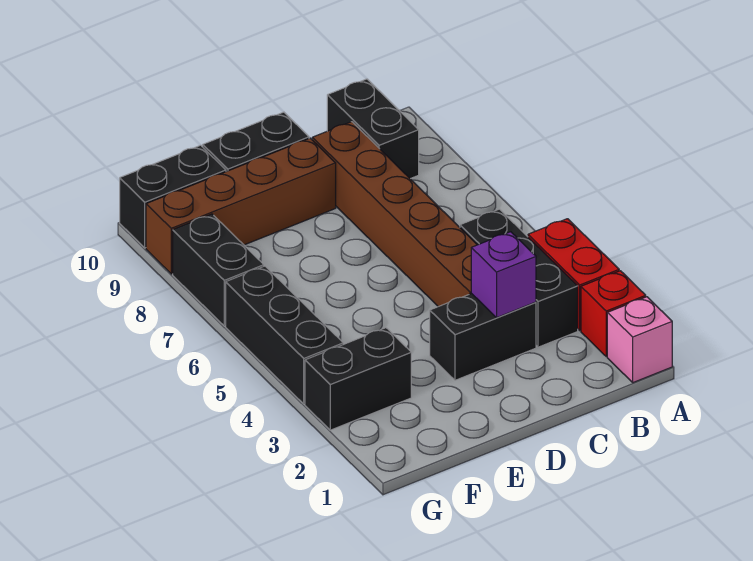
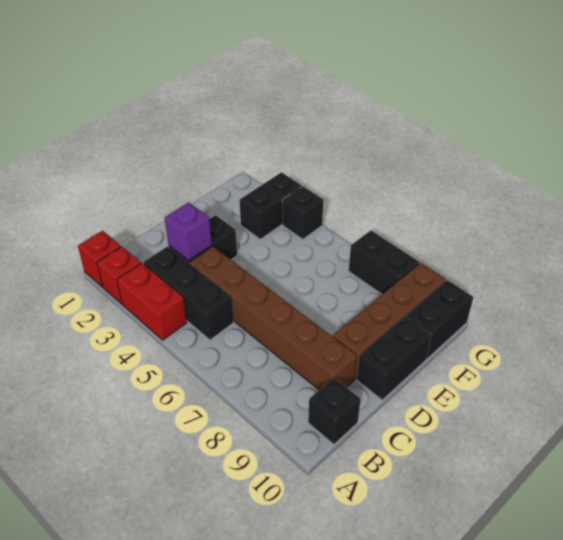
pink 1x1 brick [607,297,672,383] -> red 1x1 brick [78,231,121,287]
black 1x2 brick [327,79,419,179] -> black 1x1 brick [308,378,360,444]
black 1x3 brick [226,266,343,404] -> black 1x1 brick [282,186,323,239]

